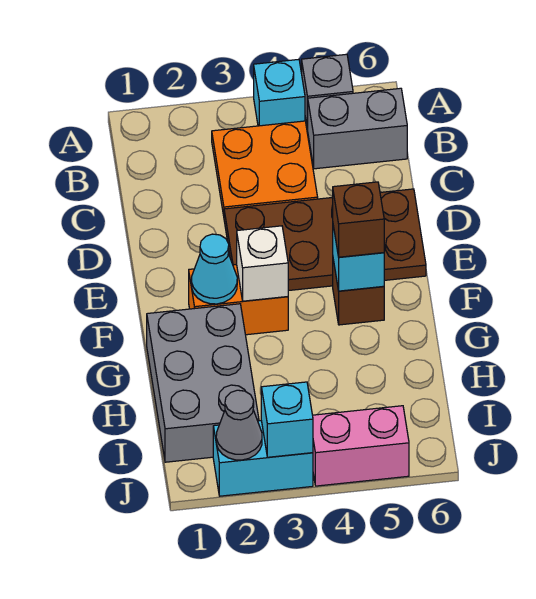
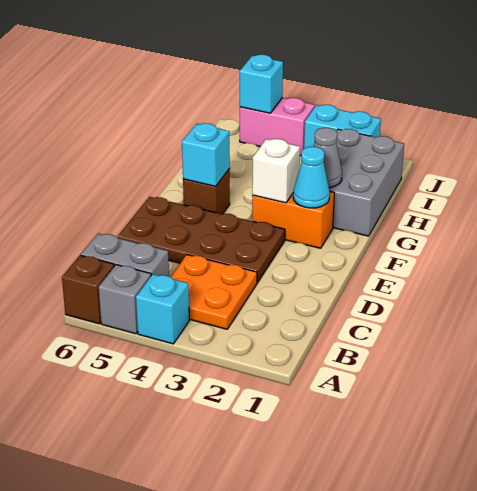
brown 1x1 brick [333,182,384,257] -> brown 1x1 brick moved to [62,255,114,324]
grey 1x1 cone [216,390,262,460] -> grey 1x1 cone moved to [314,128,342,188]
cyan 1x1 brick [261,382,313,457] -> cyan 1x1 brick moved to [240,54,283,113]

